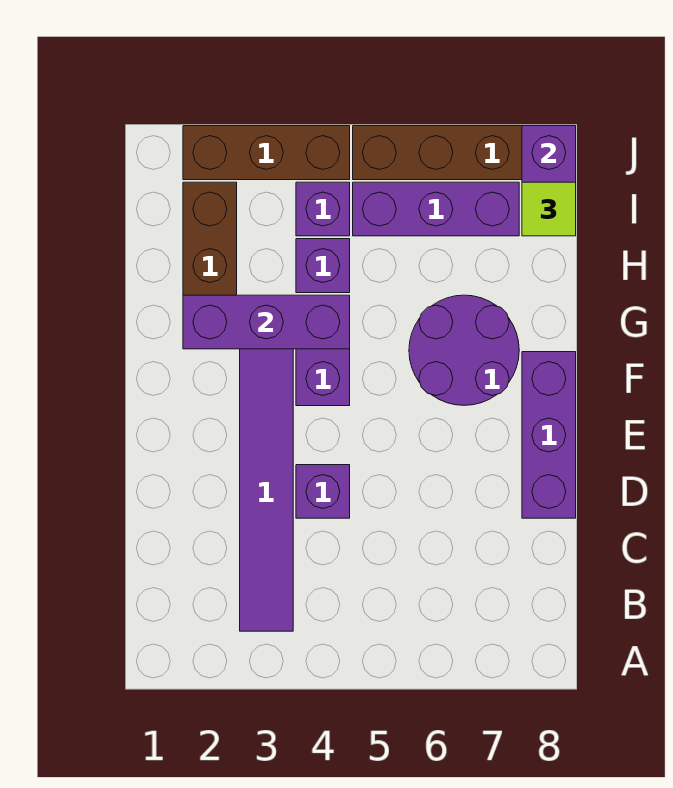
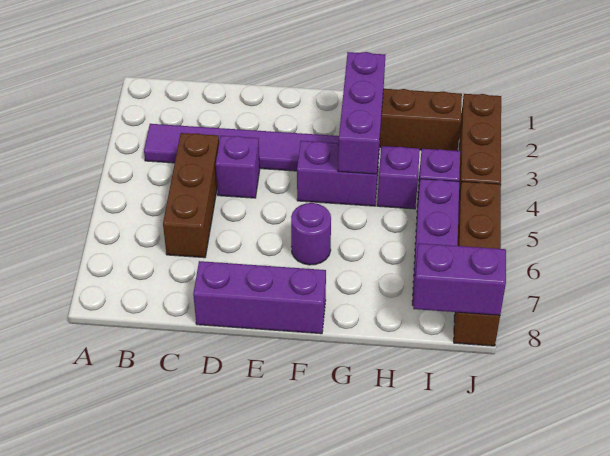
none -> brown 1x3 brick [163,133,219,258]
purple 2x2 round brick [409,295,519,405] -> purple 1x1 round brick [291,203,331,265]
lime 1x1 tile [522,182,576,236] -> none

